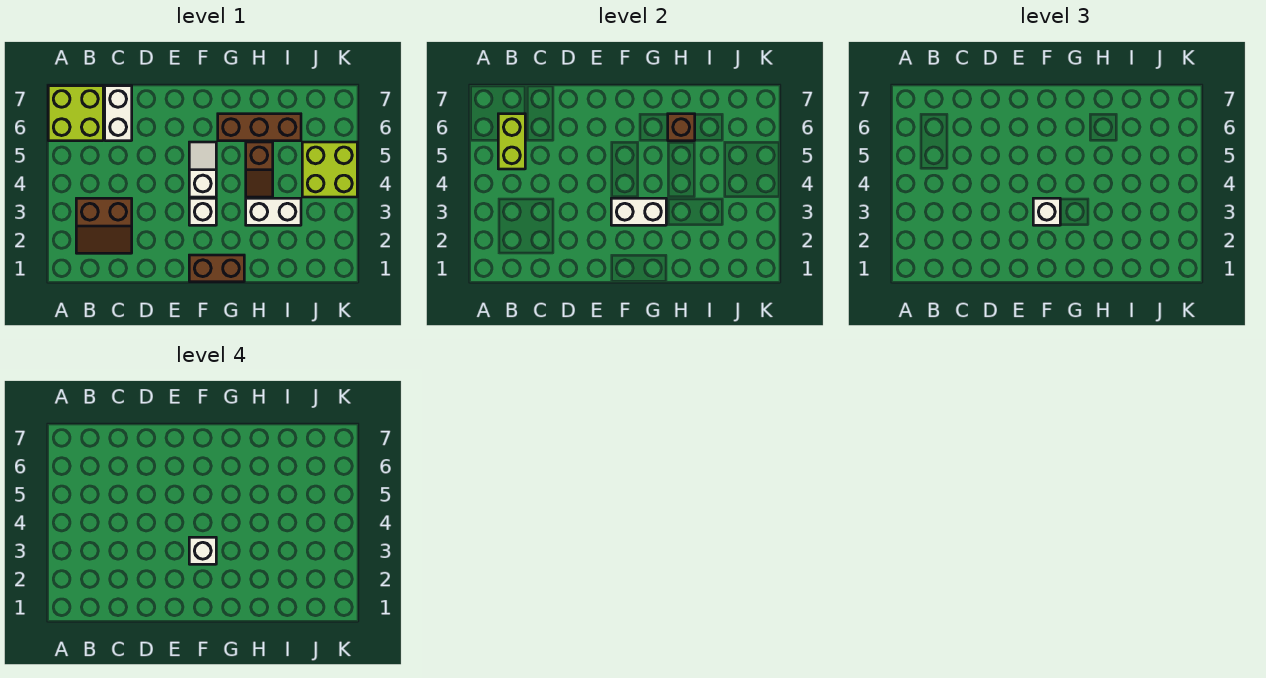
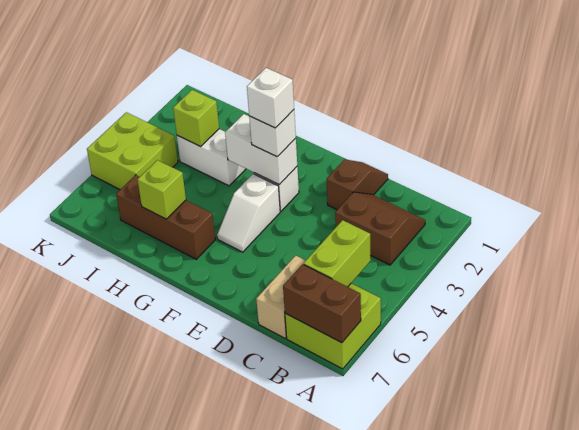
white 1x2 brick [105,86,132,141] -> tan 1x2 brick [256,255,306,338]
brown 1x2 brick [189,255,244,282] -> brown 1x2 brick moved to [283,264,361,343]
brown 1x2 slope [246,142,273,197] -> brown 1x2 slope moved to [327,159,388,210]
brown 1x1 brick [668,114,695,141] -> lime 1x1 brick [137,160,186,219]
none -> lime 1x1 brick [173,90,219,147]

